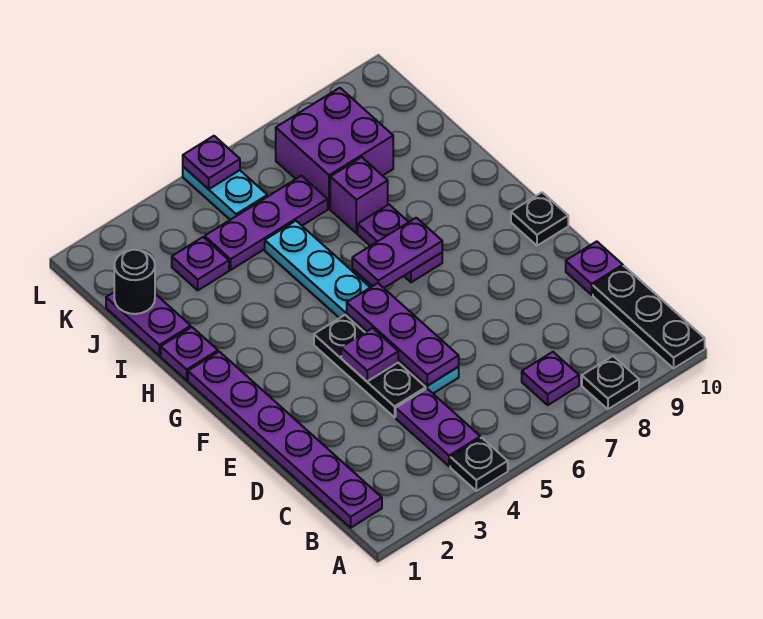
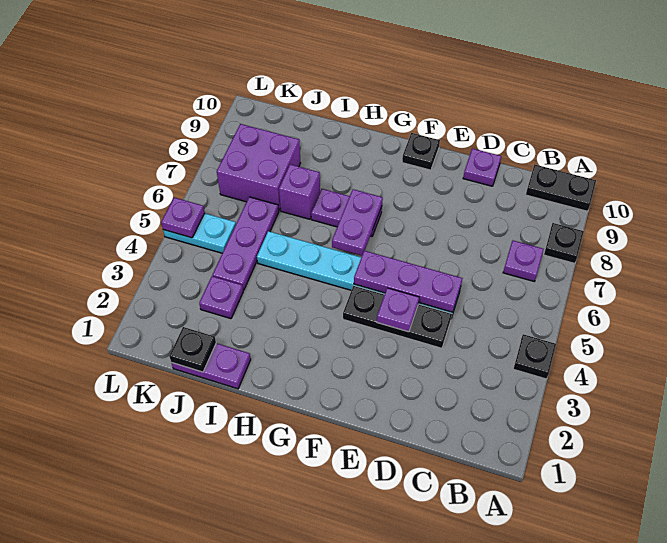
black 1x3 plate [593,266,705,368] -> black 1x2 plate [526,165,596,211]
purple 1x6 plate [188,352,382,528] -> none
purple 1x2 plate [396,389,480,467] -> none
purple 1x1 plate [161,327,218,380] -> none
black 1x1 round brick [114,250,155,314] -> black 1x1 plate [169,327,216,372]

